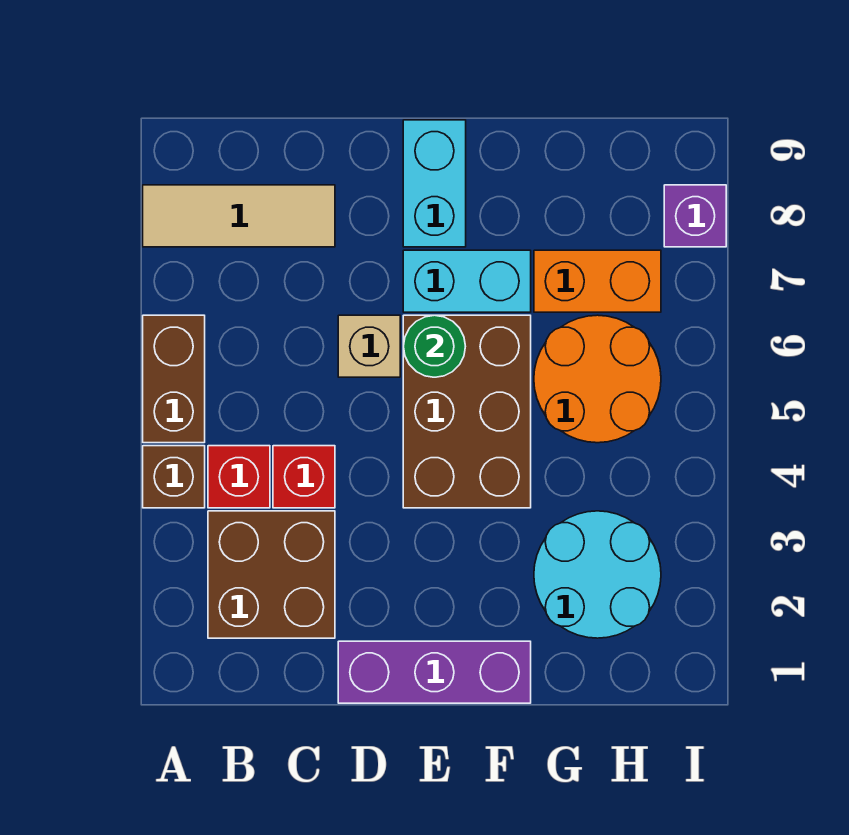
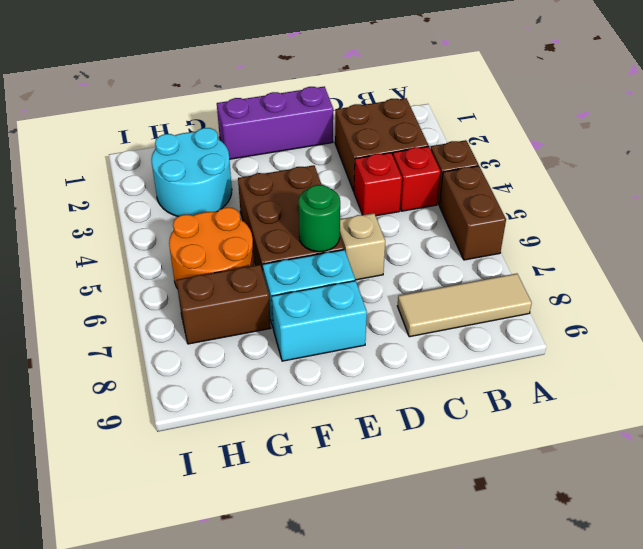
cyan 1x2 brick [403,120,466,247] -> cyan 1x2 brick turned to [272,281,367,361]
orange 1x2 brick [534,250,661,312] -> brown 1x2 brick [176,265,271,344]
purple 1x1 brick [664,185,726,247] -> none

